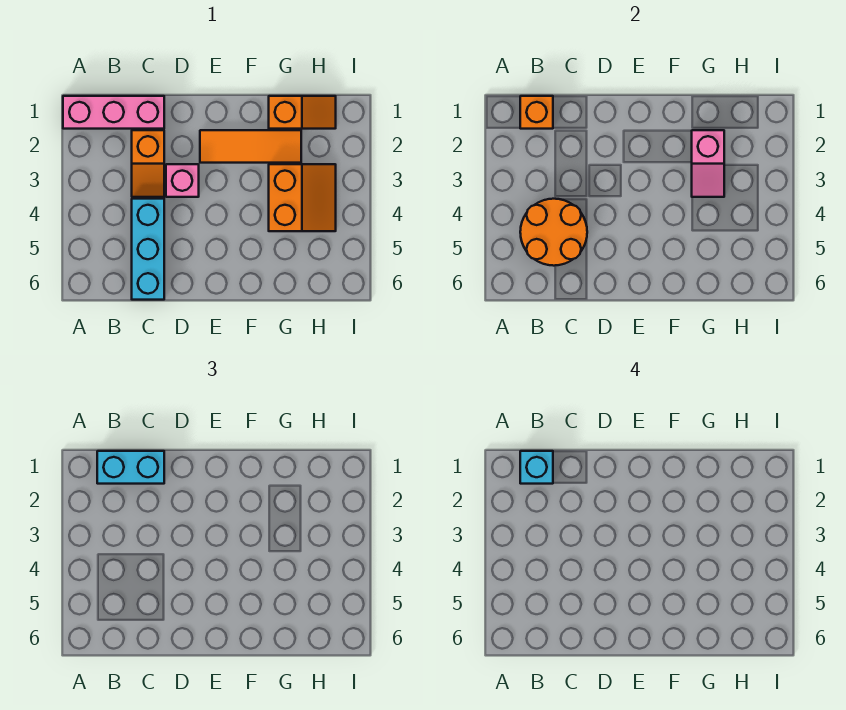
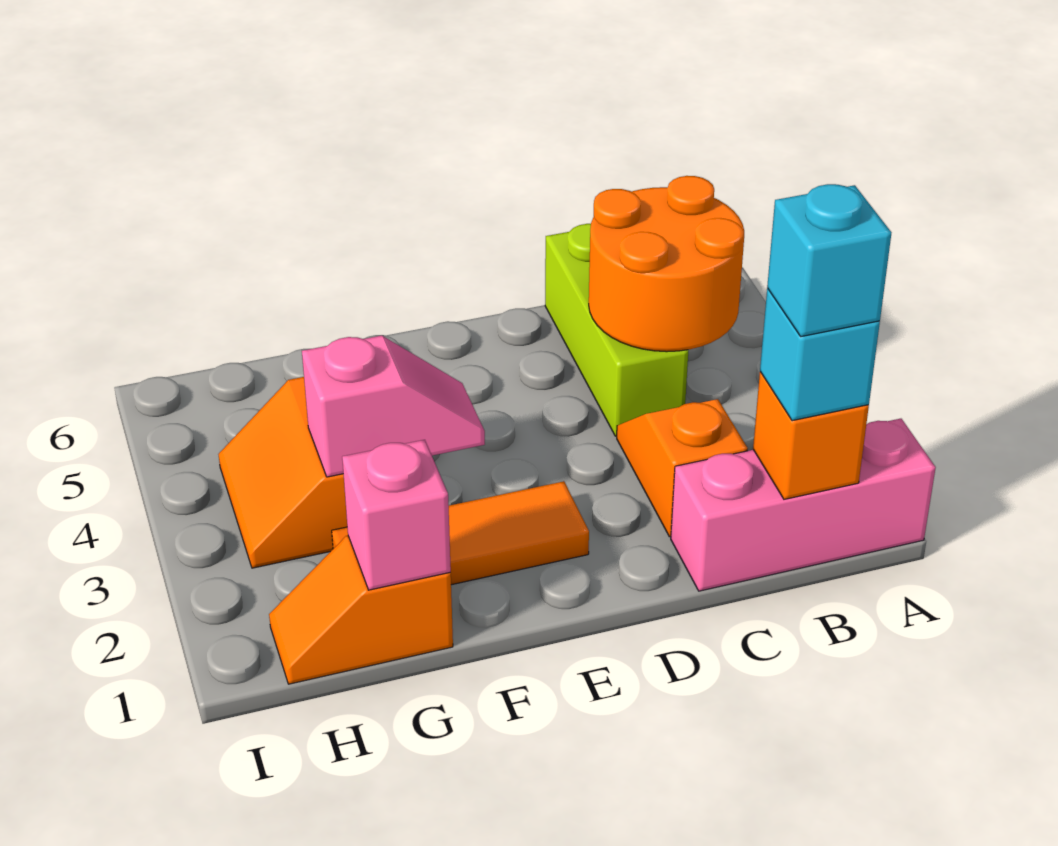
cyan 1x2 brick [97,451,164,484] -> cyan 1x1 brick [760,288,880,421]
cyan 1x3 brick [132,199,164,300] -> lime 1x3 brick [545,224,688,436]
pink 1x1 brick [166,164,199,197] -> pink 1x1 brick moved to [342,440,451,590]
pink 1x2 slope [692,130,724,197] -> pink 1x2 slope turned to [302,336,485,477]

